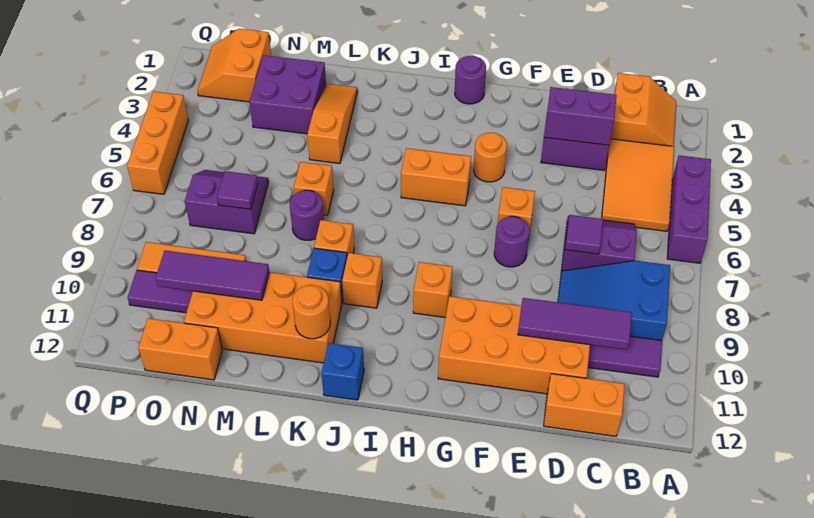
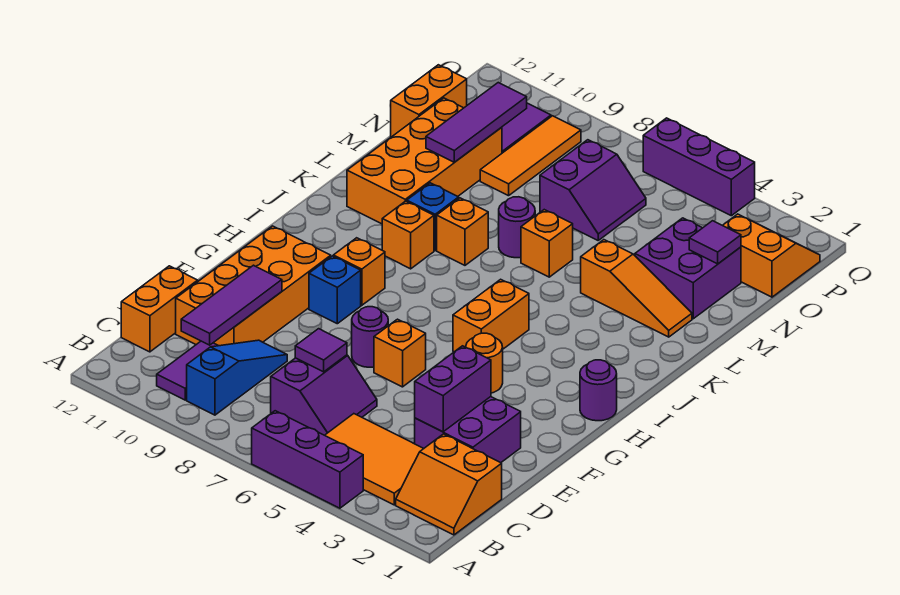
blue 2x3 slope [558,261,670,340] -> blue 1x3 slope [187,340,287,415]
blue 1x1 brick [321,343,364,400] -> blue 1x1 brick moved to [309,256,361,324]
orange 1x1 round brick [292,285,330,339] -> none
purple 1x1 tile [217,171,258,209] -> purple 1x1 tile moved to [689,221,741,264]
orange 1x3 brick [127,91,188,194] -> purple 1x3 brick [643,118,755,216]

